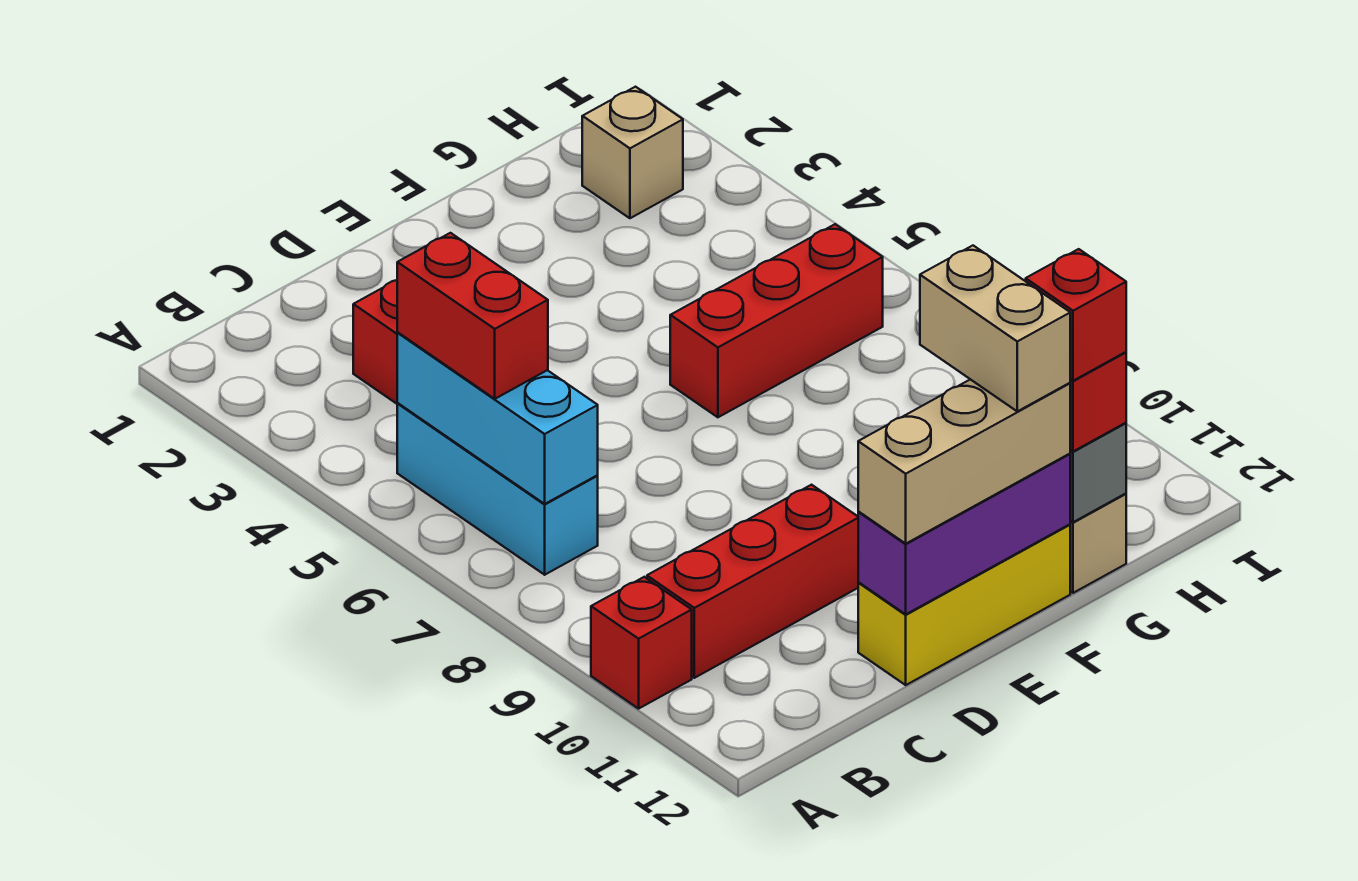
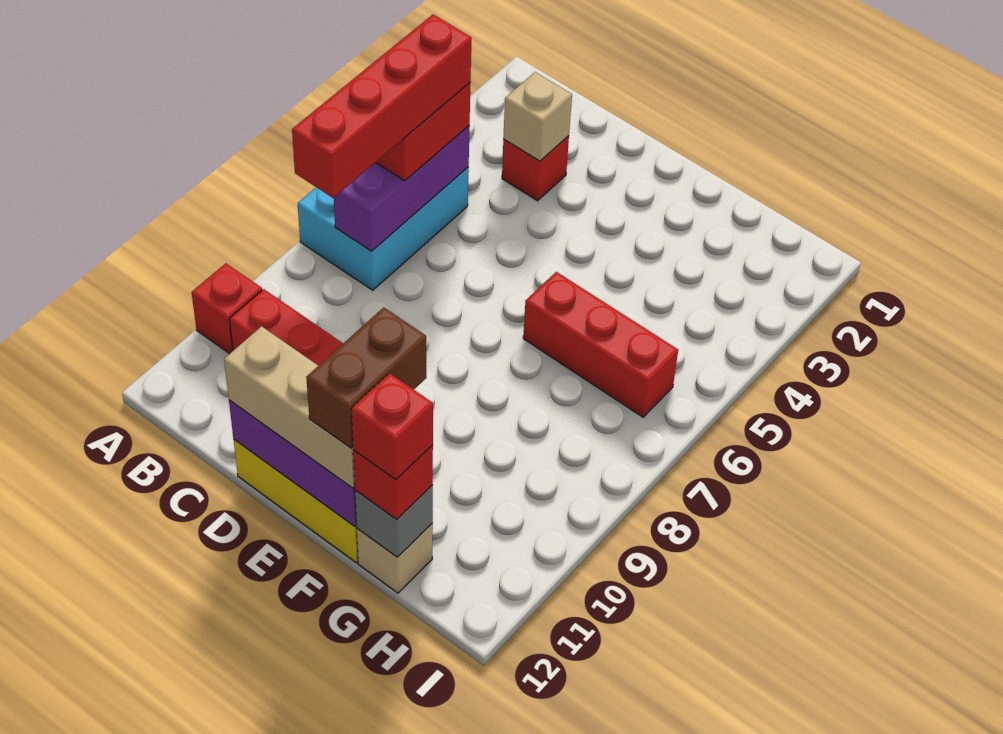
cyan 1x3 brick [397,403,598,575] -> cyan 2x3 brick [298,167,469,290]
cyan 1x3 brick [397,333,598,504] -> purple 1x3 brick [334,126,470,251]
none -> red 1x4 brick [292,14,471,198]
tan 1x2 brick [920,246,1070,411] -> brown 1x2 brick [306,307,426,448]
tan 1x1 brick [582,87,683,218] -> tan 1x1 brick moved to [503,72,572,161]

